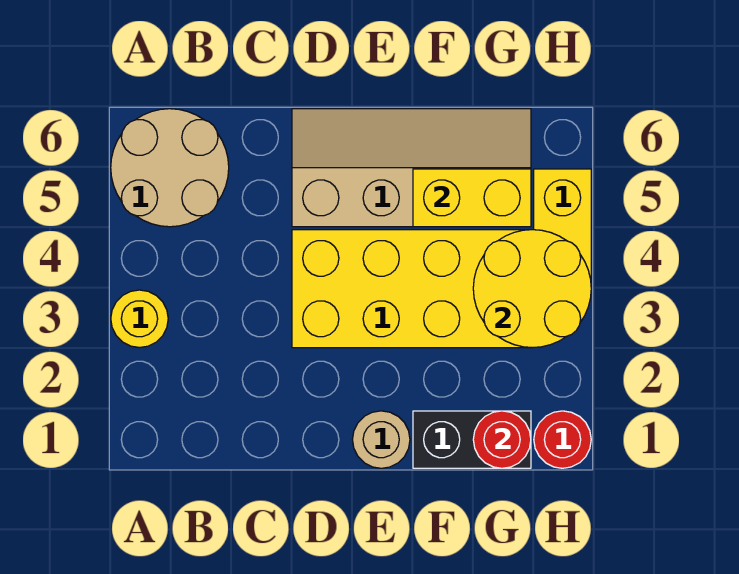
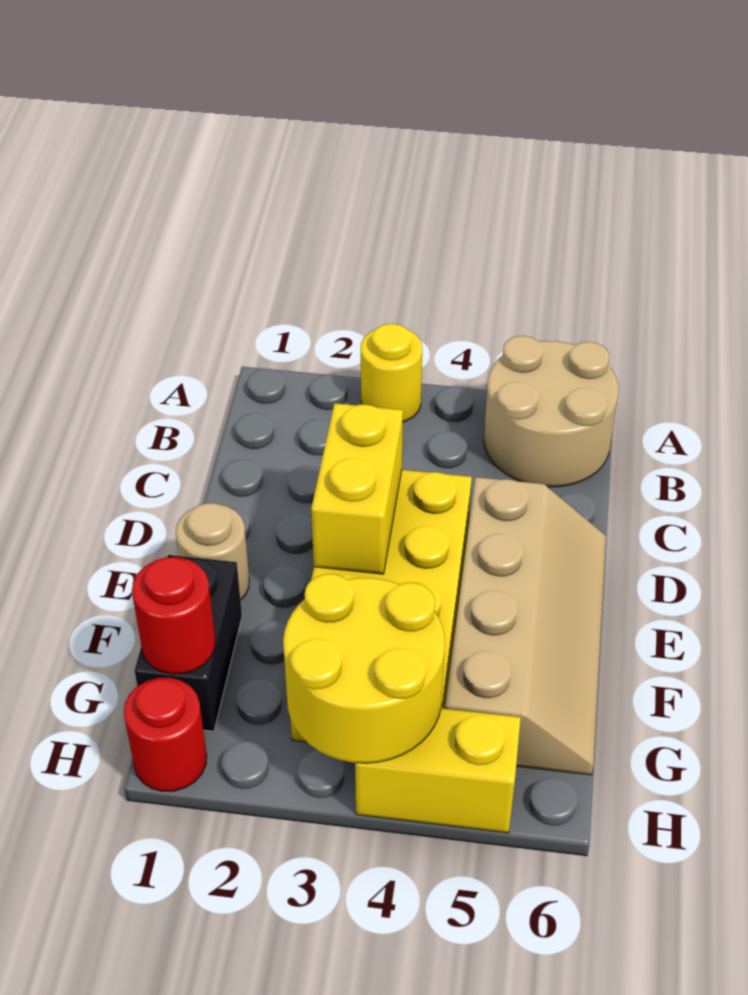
yellow 1x2 brick [413,169,531,227] -> yellow 1x2 brick moved to [311,403,403,574]

